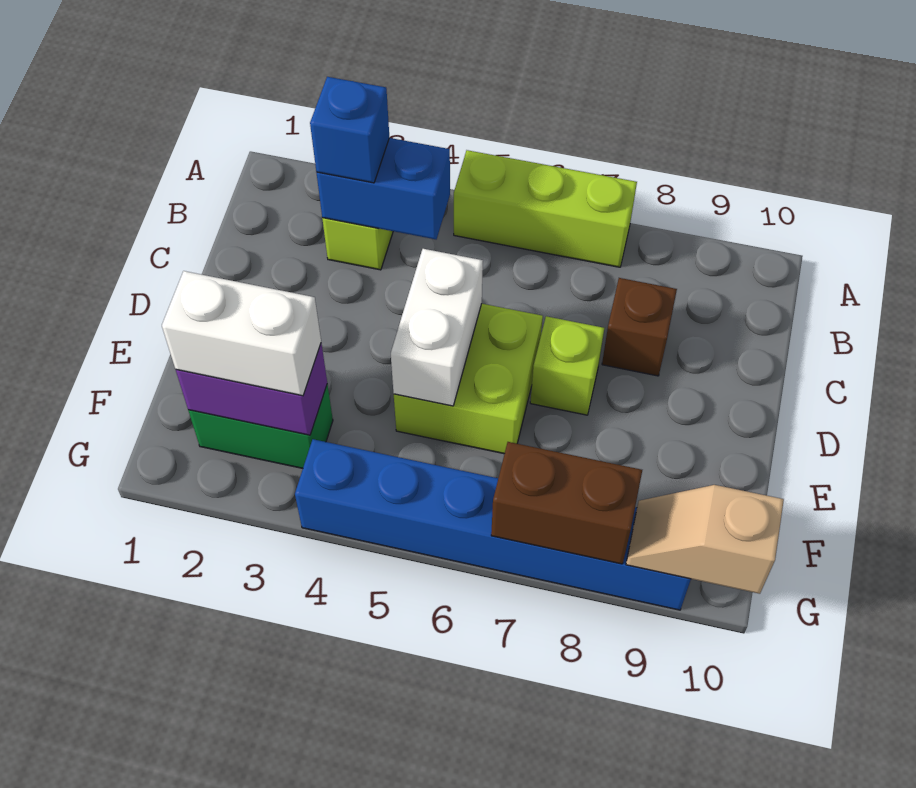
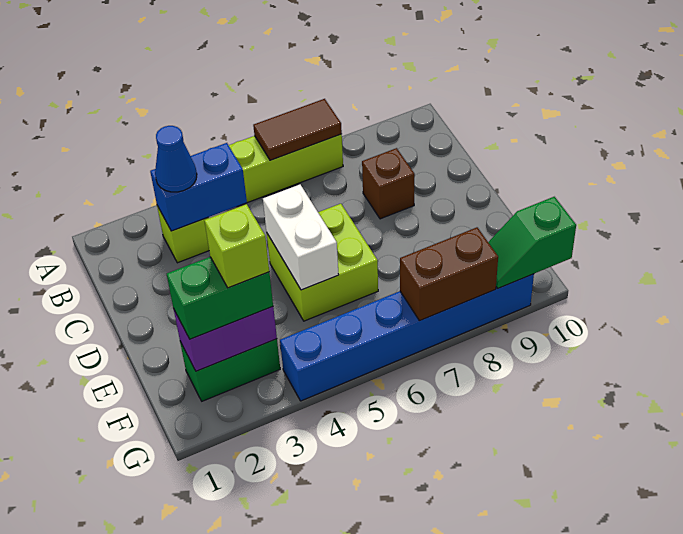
none -> brown 1x2 tile [253,99,342,160]
blue 1x1 brick [310,77,389,183] -> blue 1x1 cone [155,126,197,192]
lime 1x1 brick [530,316,604,415] -> lime 1x1 brick moved to [204,204,269,288]
white 1x2 brick [162,271,321,396] -> green 1x2 brick [167,257,273,339]
tan 1x2 slope [626,485,784,594] -> green 1x2 slope [488,197,576,288]

